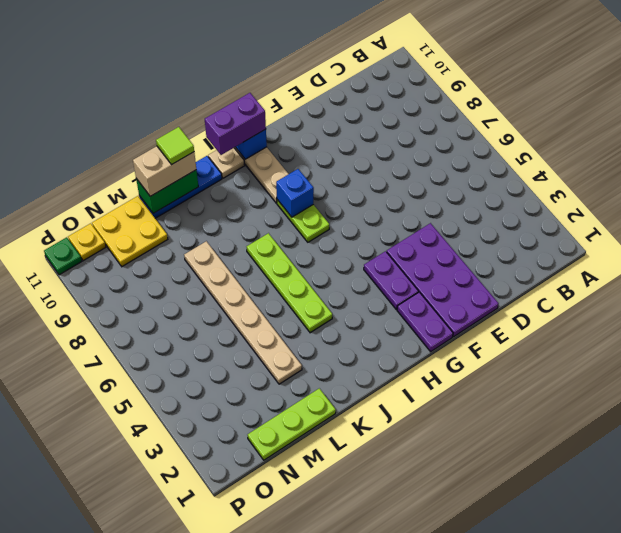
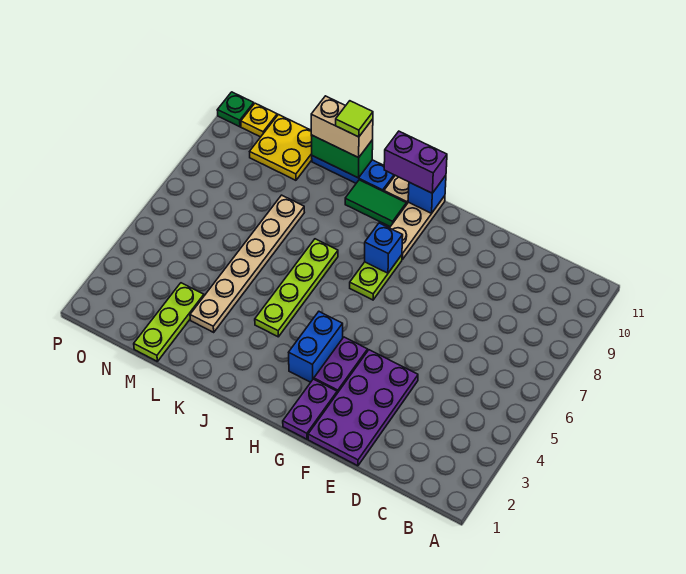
none -> blue 1x2 brick [289,312,343,382]
none -> green 1x2 tile [345,180,406,227]
lime 1x3 plate [248,388,336,460] -> lime 1x3 plate turned to [134,283,204,362]

